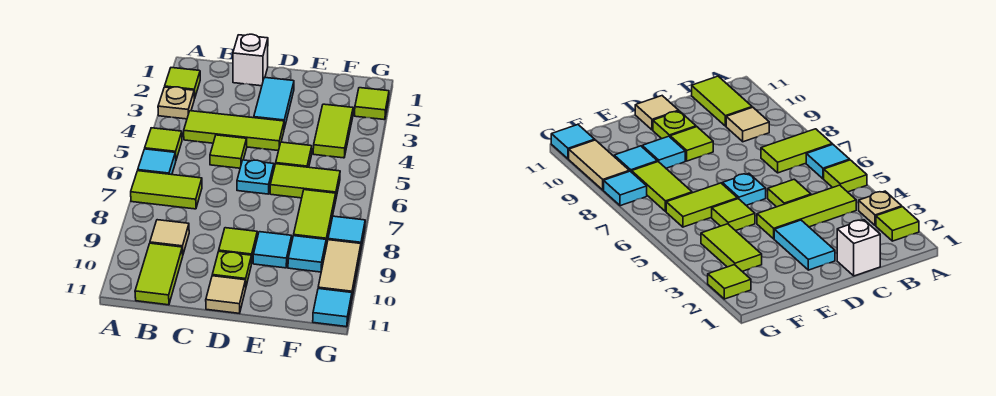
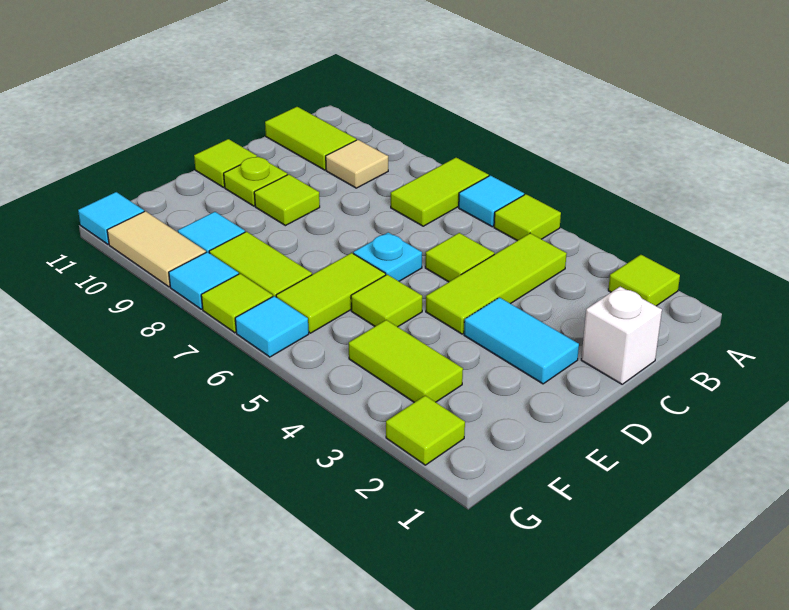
tan 1x1 plate [158,87,194,119] -> none
tan 1x1 tile [206,276,246,313] -> lime 1x1 tile [194,139,257,187]
cyan 1x1 tile [253,232,292,268] -> cyan 1x1 tile moved to [235,296,309,357]
none -> lime 1x1 tile [201,274,273,333]

